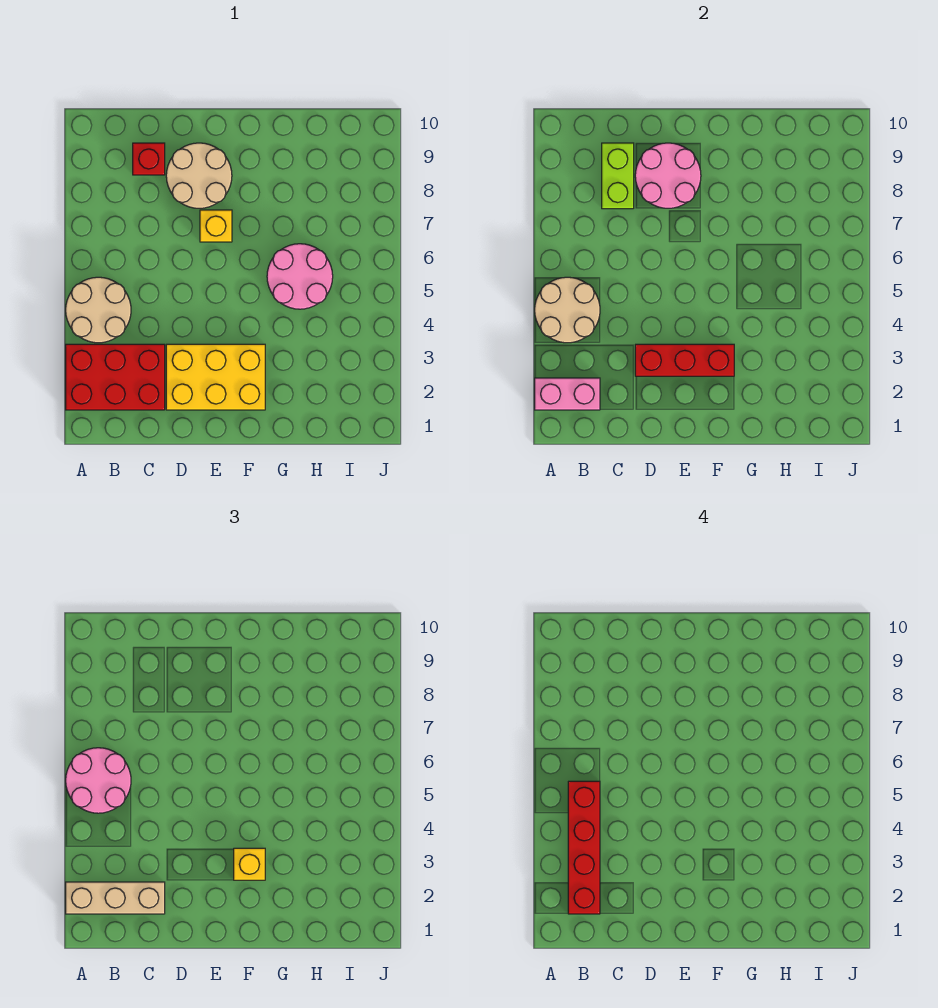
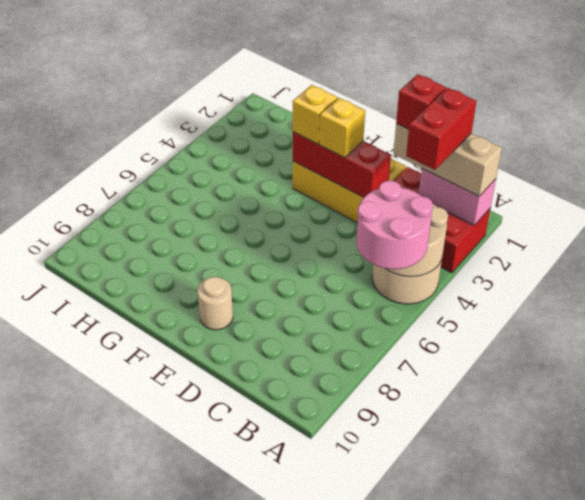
red 1x4 brick [568,781,600,914] -> red 1x2 brick [406,88,477,170]
lime 1x2 brick [602,143,634,209] -> none
red 1x1 brick [133,143,165,175] -> red 1x1 brick moved to [396,74,446,129]
tan 2x2 round brick [166,143,232,208] -> tan 1x1 round brick [197,277,233,330]
pink 2x2 round brick [635,143,701,208] -> none
yellow 1x1 brick [200,210,232,242] -> yellow 1x1 brick moved to [319,98,365,158]
pink 2x2 round brick [267,244,333,309] -> none

